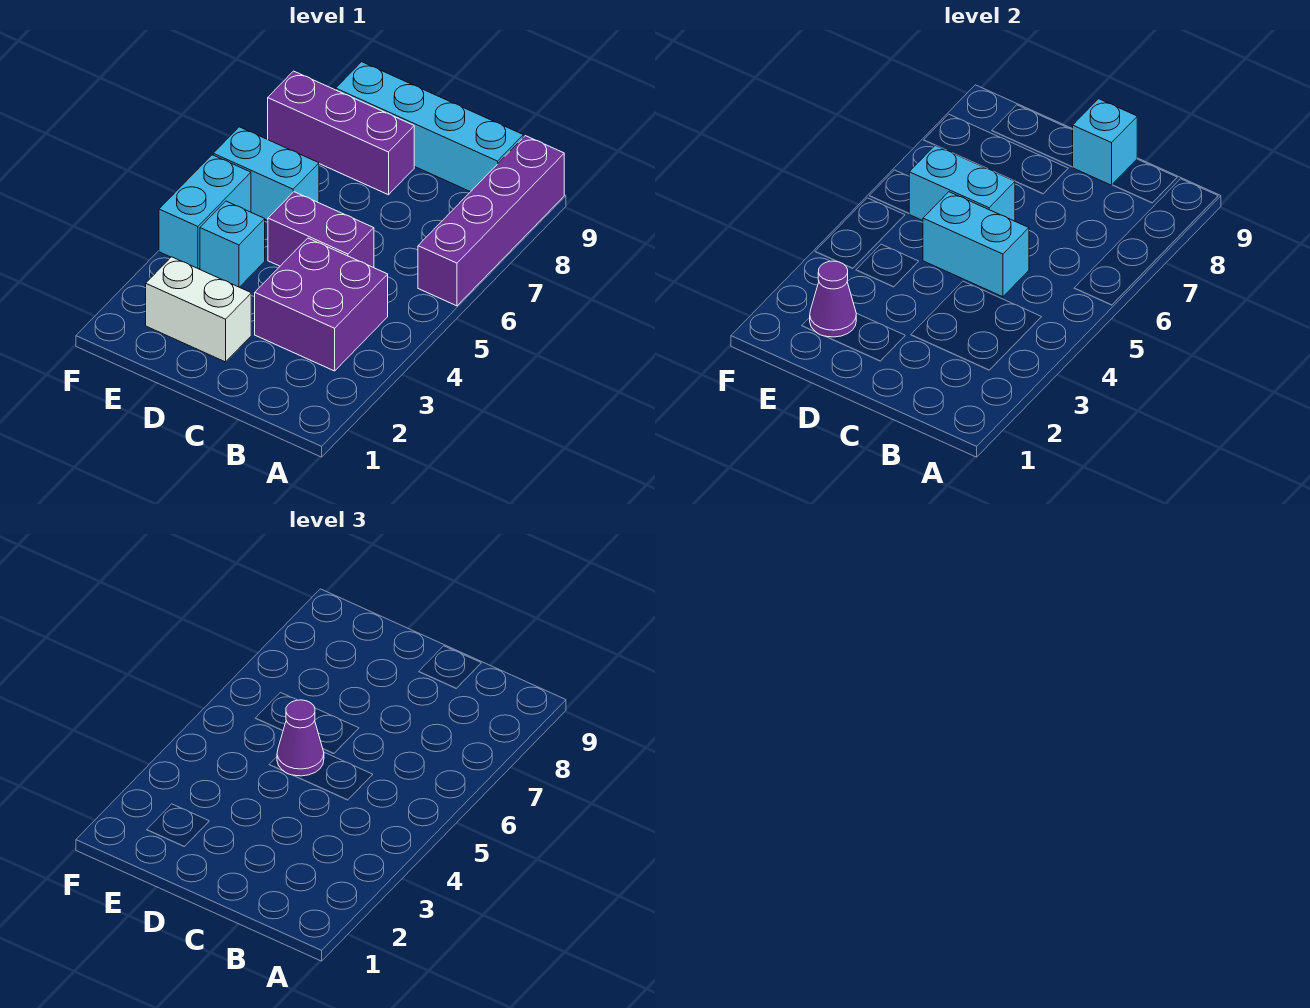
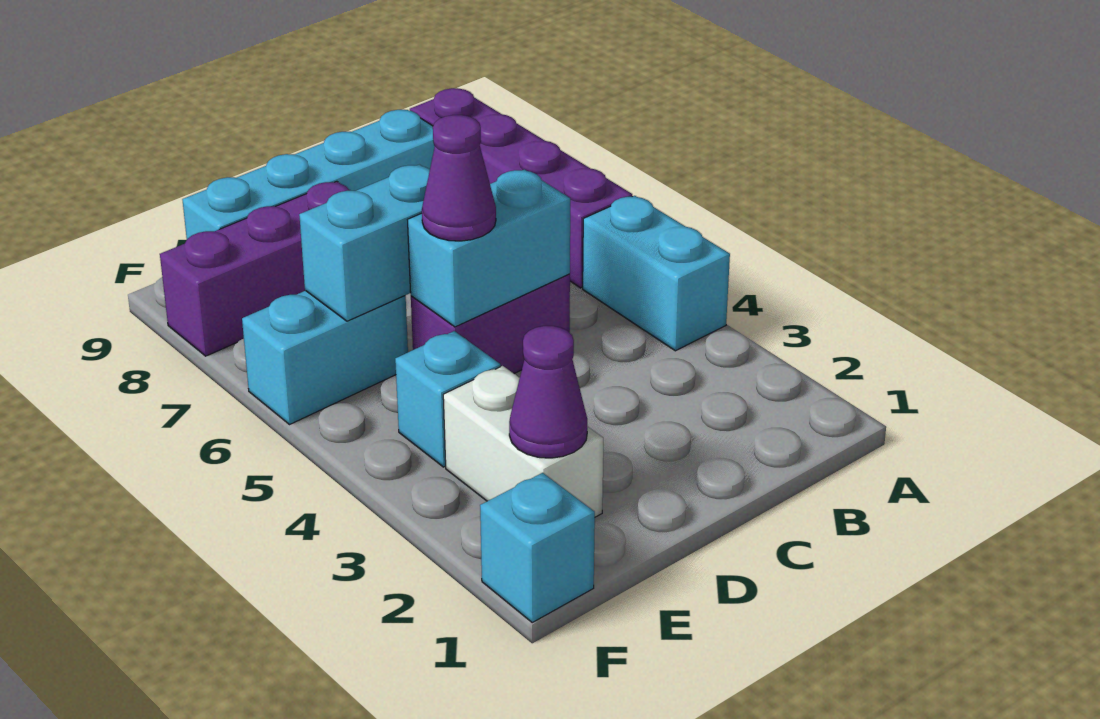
purple 2x2 brick [255,238,388,371] -> none
cyan 1x1 brick [1073,99,1137,185] -> cyan 1x1 brick moved to [480,473,595,622]
white 1x2 brick [146,257,251,362] -> white 1x2 brick turned to [443,366,603,517]
cyan 1x2 brick [159,155,251,269] -> cyan 1x2 brick moved to [583,196,730,351]

